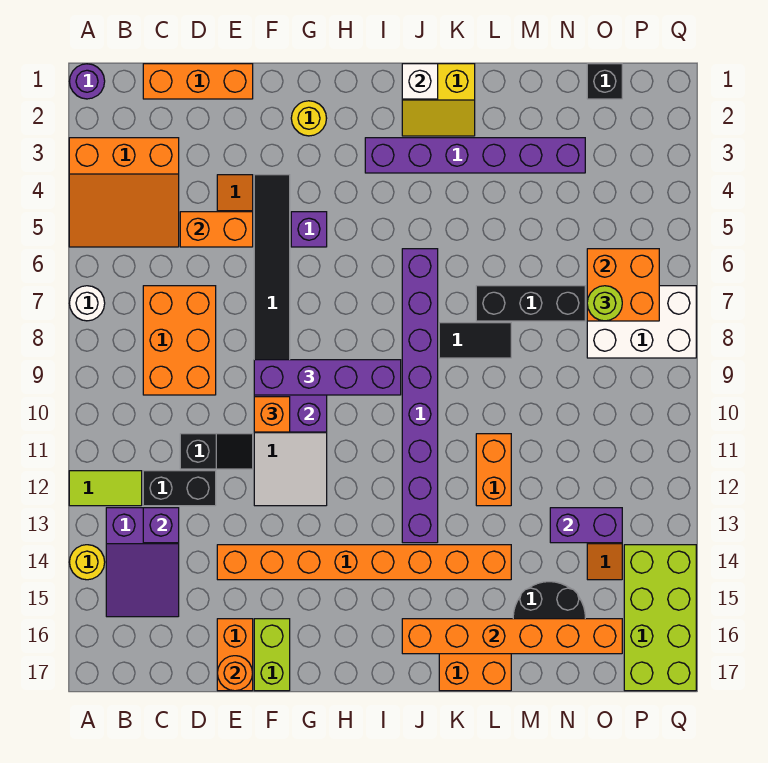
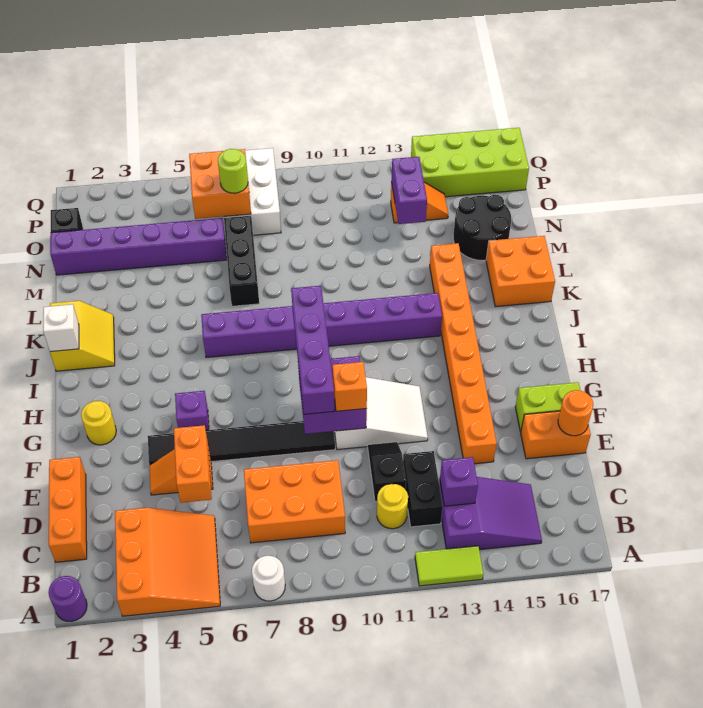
lime 1x2 tile [69,471,142,506] -> lime 1x2 tile turned to [415,546,483,586]
yellow 1x1 round brick [69,545,105,580] -> yellow 1x1 round brick moved to [377,484,408,529]
purple 1x6 brick [365,138,585,173] -> purple 1x6 brick turned to [50,218,227,275]
orange 1x6 brick [402,619,622,654] -> none
black 1x2 tile [439,323,511,358] -> none
orange 1x2 brick [476,434,511,506] -> none

